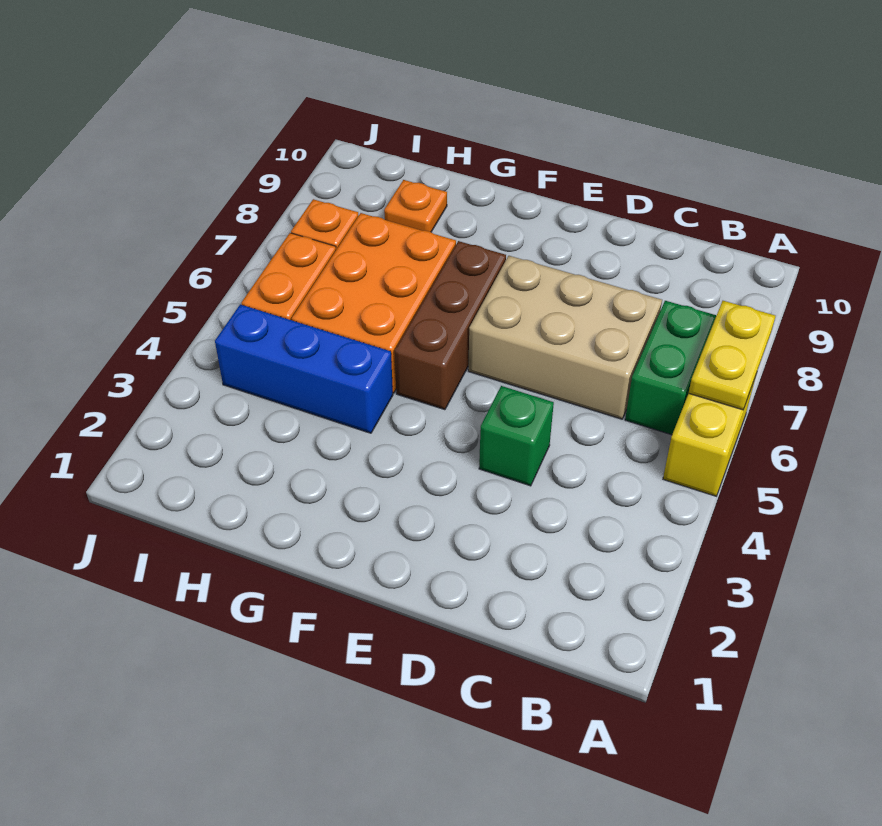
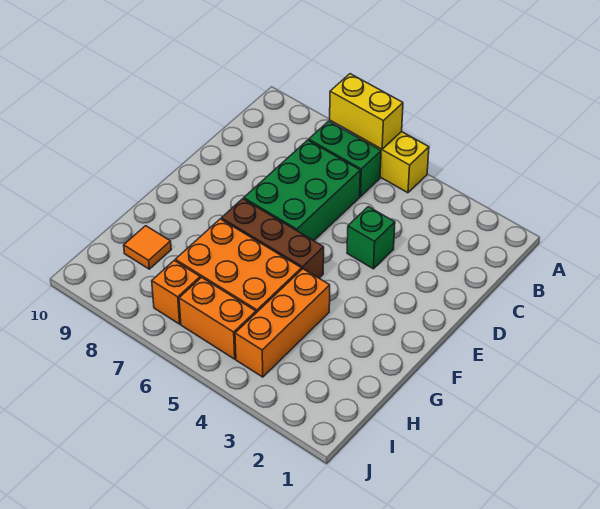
yellow 1x2 plate [689,301,775,410] -> yellow 1x2 brick [330,74,403,149]
tan 2x3 brick [468,256,662,419] -> green 2x3 brick [244,140,360,241]
blue 1x3 brick [215,304,393,433] -> orange 1x3 brick [235,269,330,377]
orange 1x1 plate [384,180,447,232] -> orange 1x1 tile [124,226,171,269]

